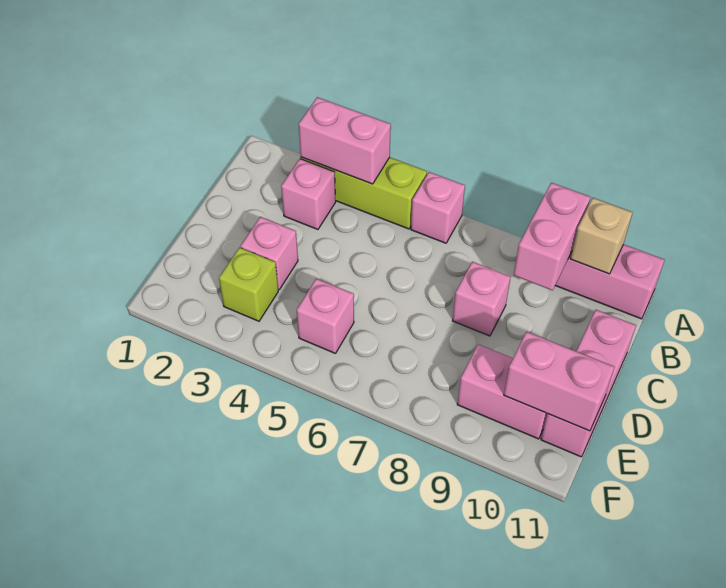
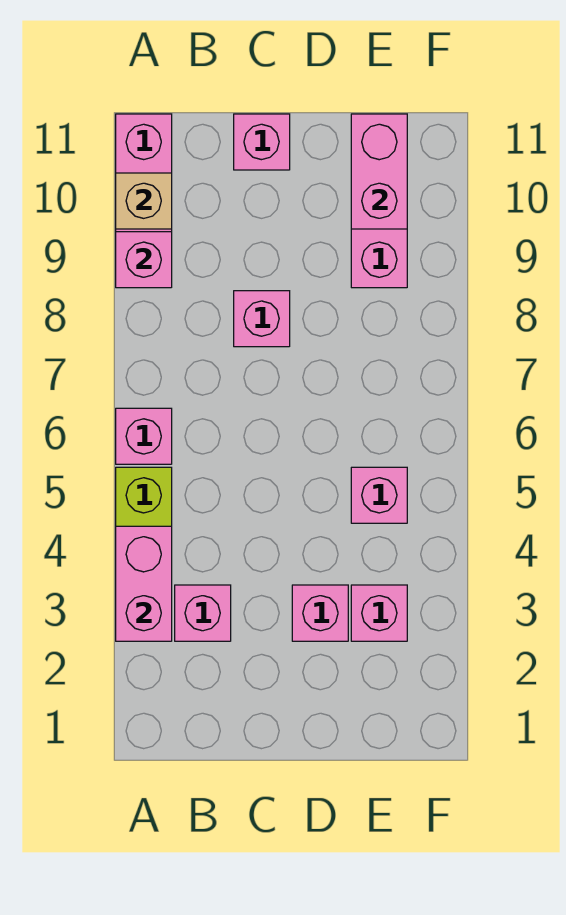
pink 1x2 brick [514,183,590,290] -> pink 1x1 brick [116,232,172,288]
pink 1x3 brick [541,310,636,457] -> pink 1x1 brick [234,114,290,170]
lime 1x1 brick [219,248,278,321] -> pink 1x1 brick [351,585,407,641]

